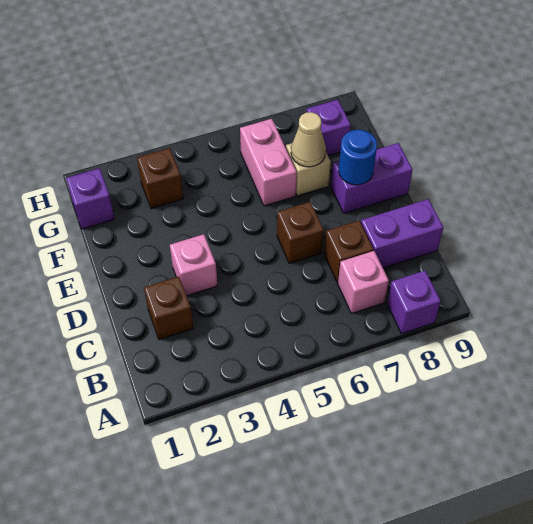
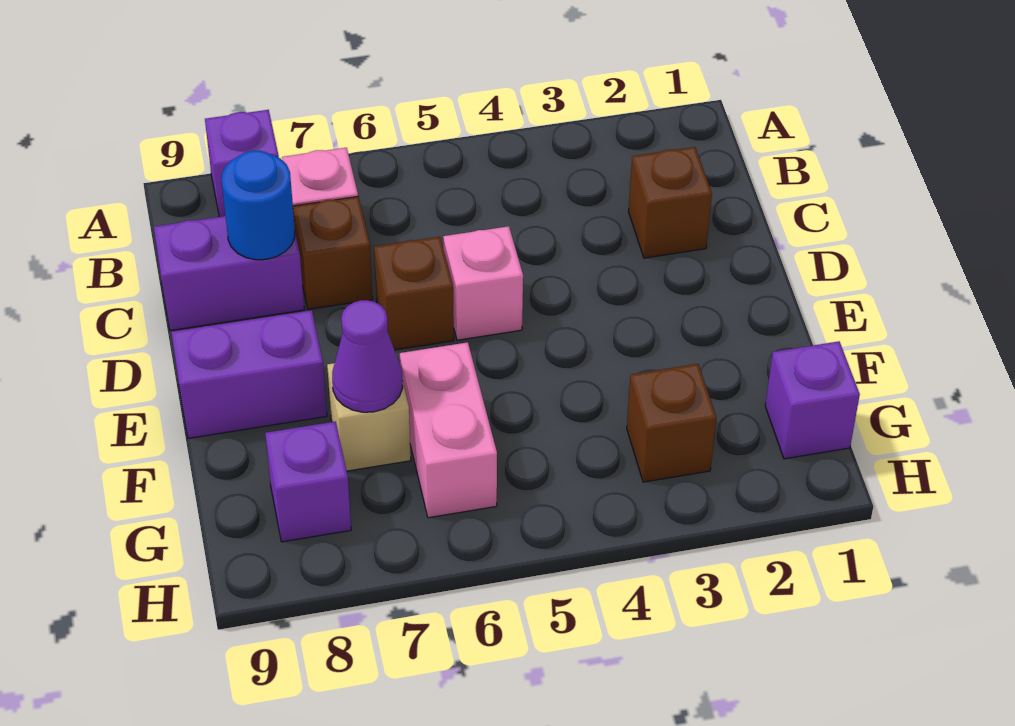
pink 1x1 brick [170,234,217,296] -> pink 1x1 brick moved to [443,226,523,340]
blue 1x1 round brick [339,130,377,185] -> blue 1x1 round brick moved to [222,151,295,260]
tan 1x1 cone [291,112,326,167] -> purple 1x1 cone [332,300,403,412]

